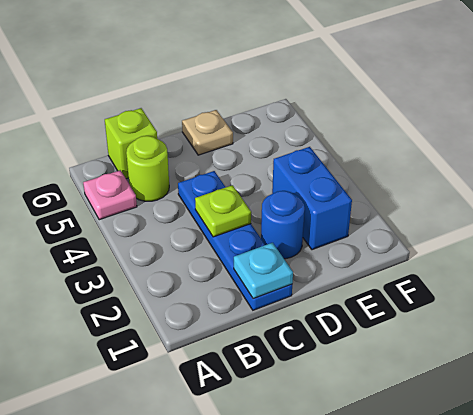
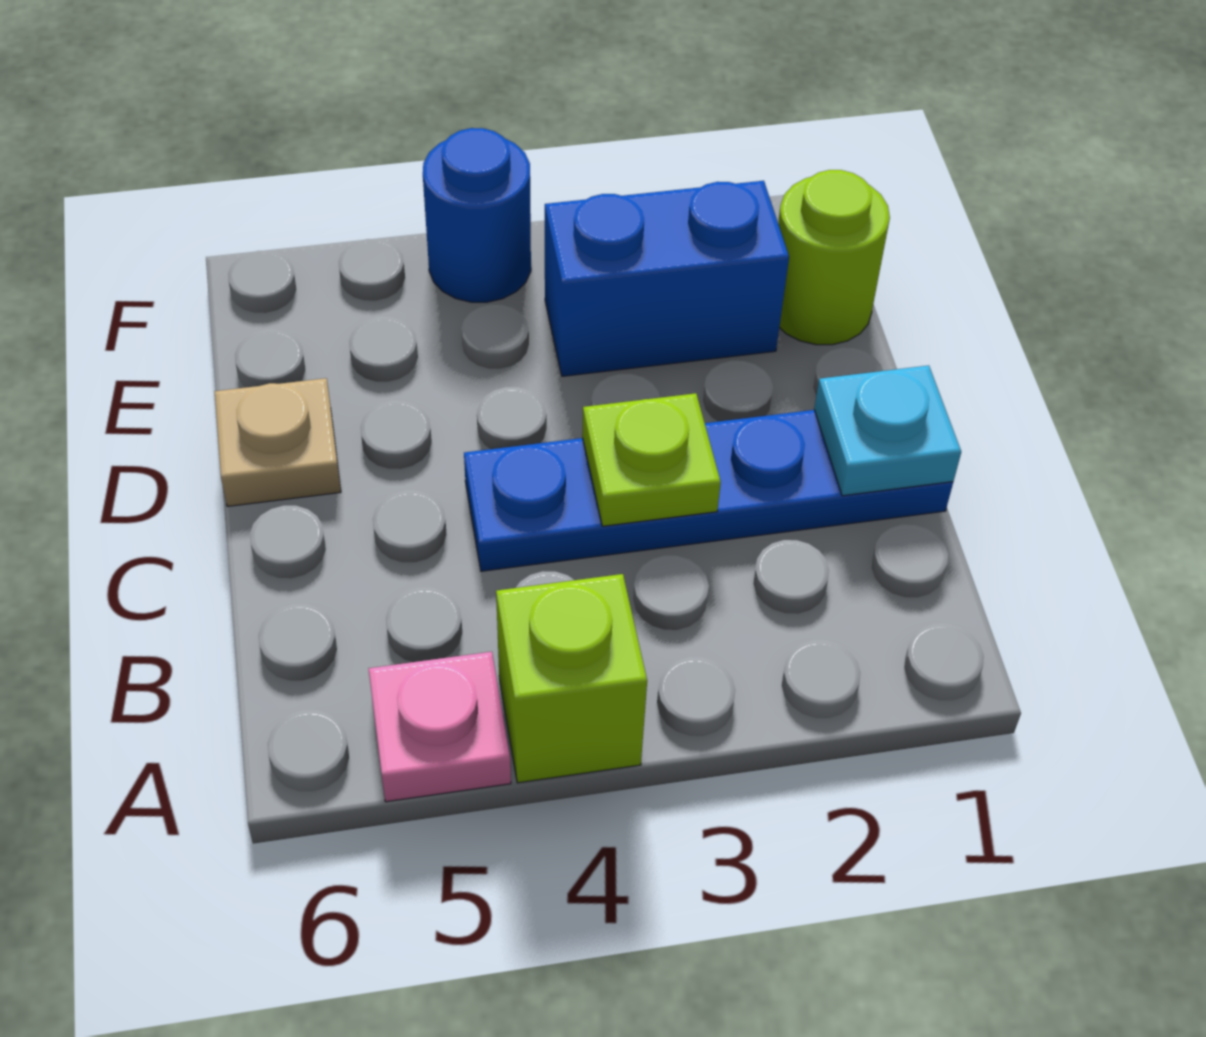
lime 1x1 round brick [126,136,169,201] -> lime 1x1 round brick moved to [778,170,890,345]
lime 1x1 brick [105,108,157,179] -> lime 1x1 brick moved to [496,574,647,783]
blue 1x1 round brick [261,191,305,259] -> blue 1x1 round brick moved to [423,128,531,302]

